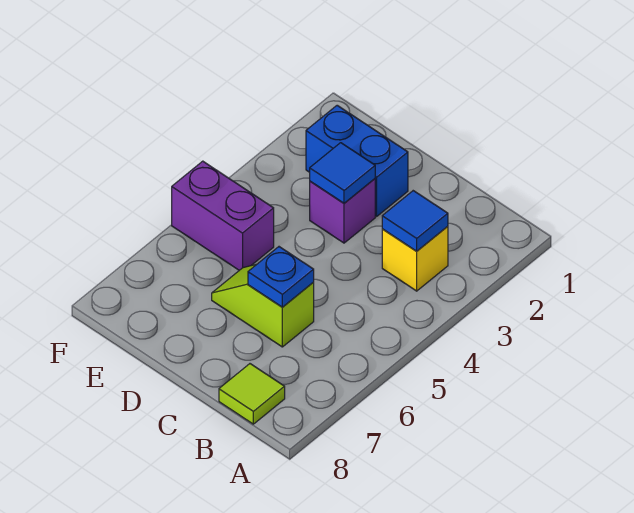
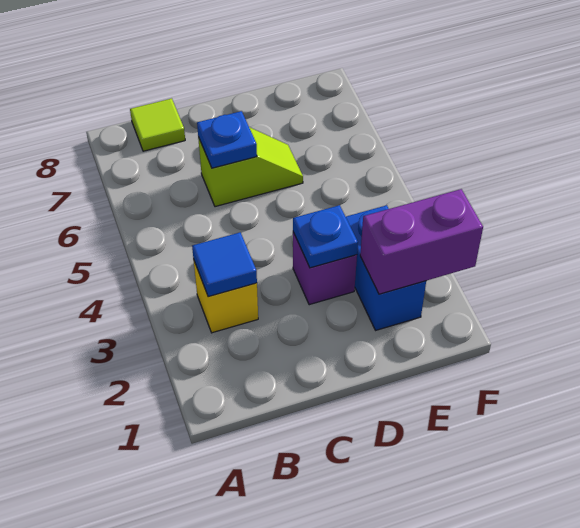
blue 1x2 brick [306,105,408,216] -> blue 1x2 brick turned to [346,205,426,330]
blue 1x1 tile [310,143,375,203] -> blue 1x1 plate [293,205,358,268]
purple 1x2 brick [172,161,274,270] -> purple 1x2 brick moved to [360,189,483,294]

